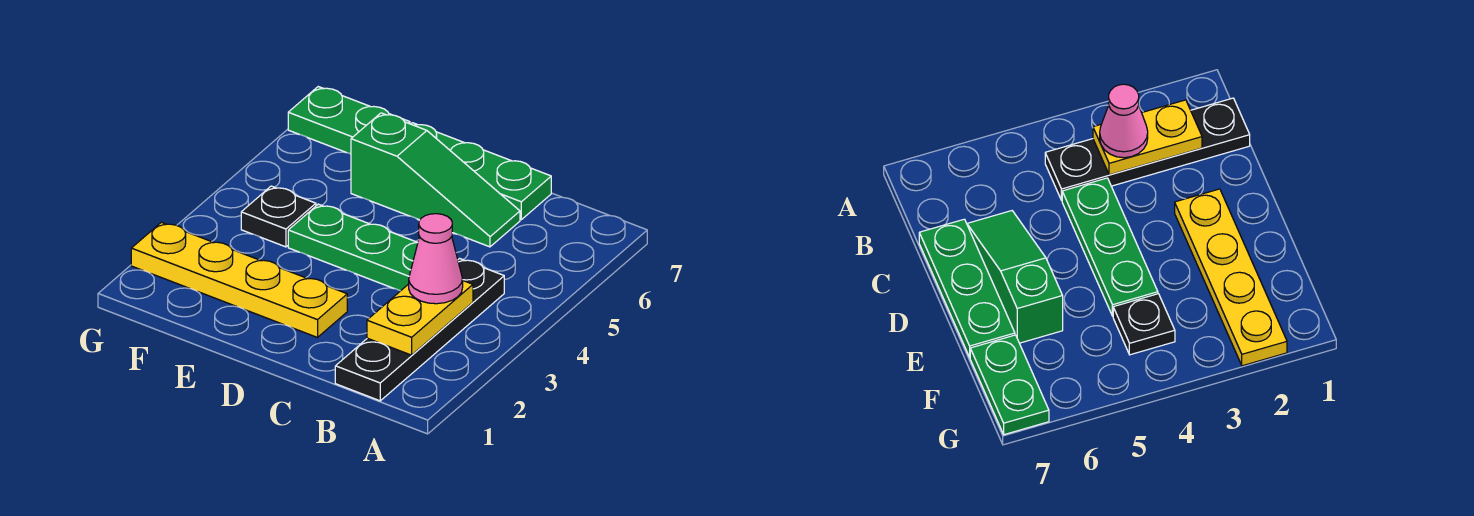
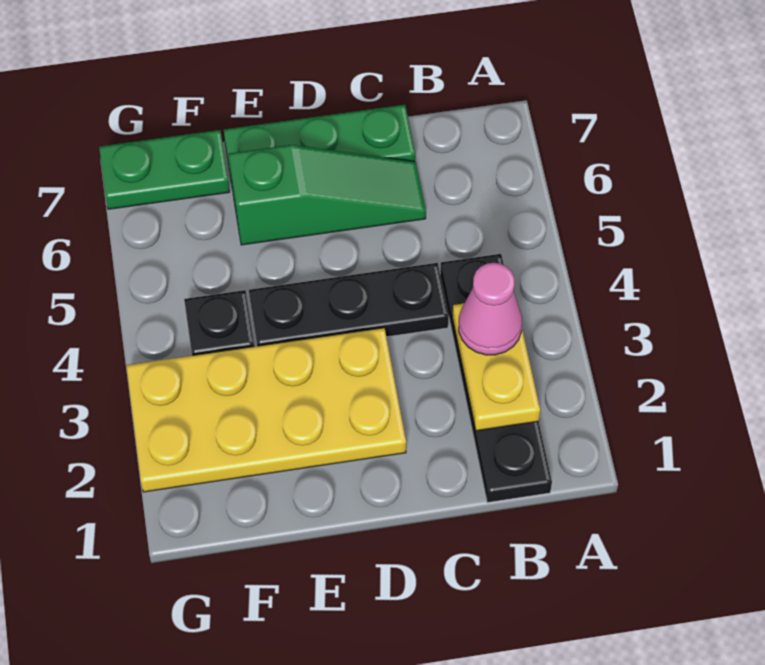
green 1x3 plate [288,204,418,291] -> black 1x3 plate [249,263,449,346]
yellow 1x4 plate [131,222,347,337] -> yellow 2x4 plate [126,328,406,492]

